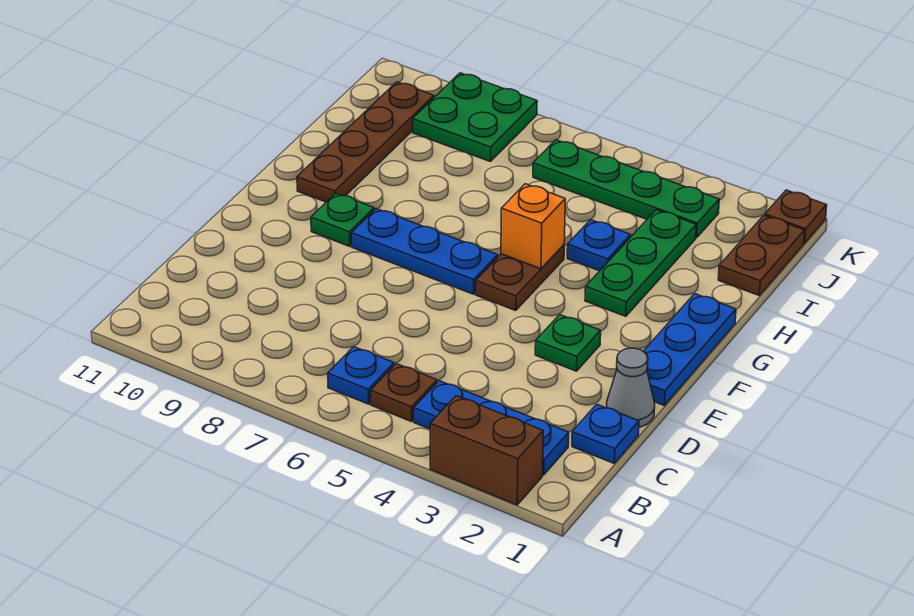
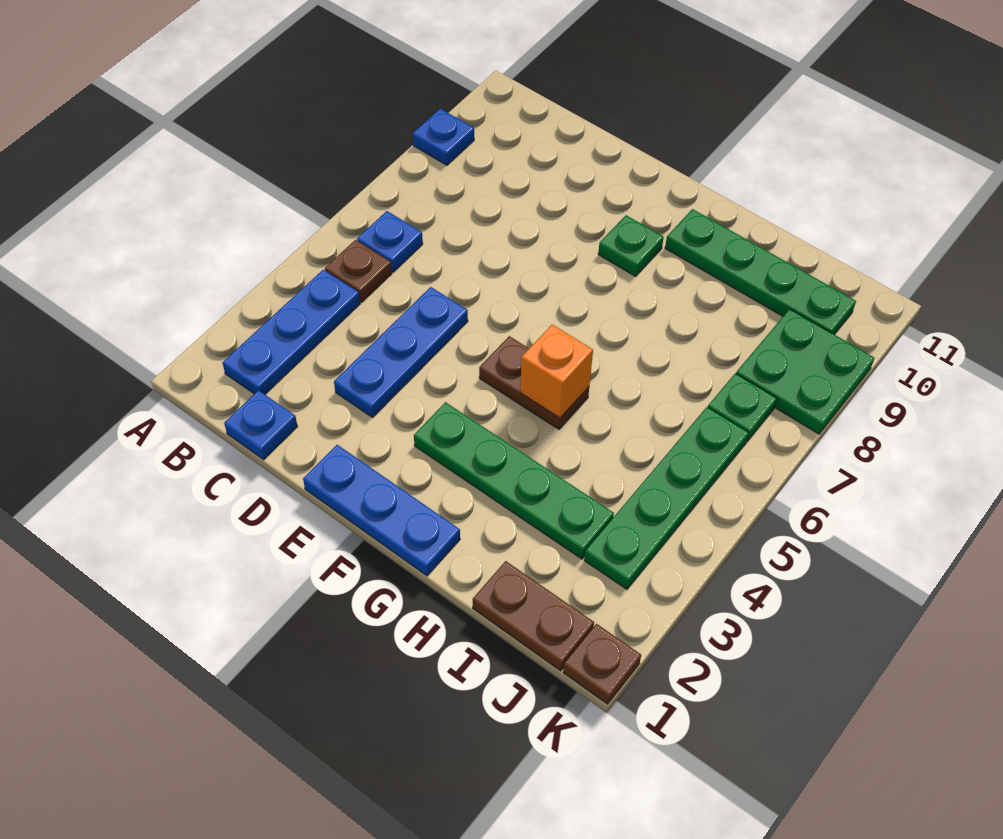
brown 1x2 brick [430,396,543,505] -> none
grey 1x1 cone [606,348,655,427] -> none
green 1x1 plate [535,315,601,371] -> green 1x1 plate moved to [708,373,777,442]
blue 1x3 plate [352,209,498,294] -> blue 1x3 plate moved to [334,287,468,417]
green 1x3 plate [585,210,696,316] -> green 1x4 plate [414,402,614,559]
brown 1x4 plate [297,82,434,202] -> green 1x4 plate [665,209,856,335]
blue 1x1 plate [567,220,631,271] -> blue 1x1 plate moved to [413,109,474,165]

